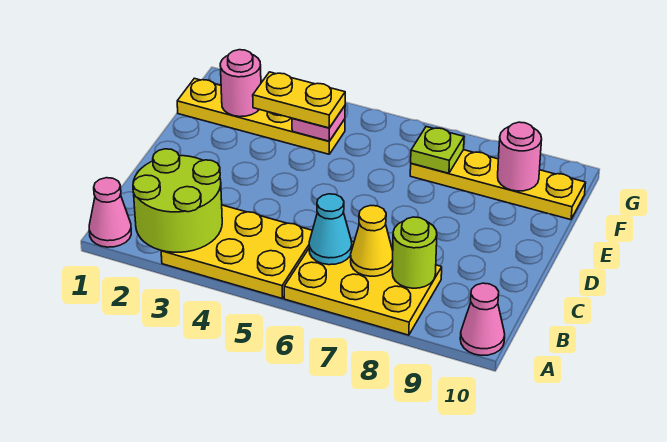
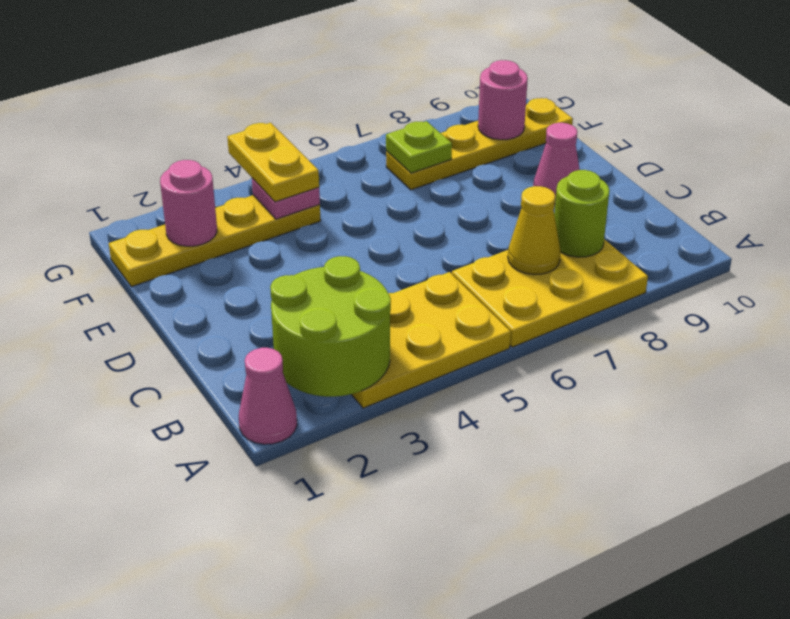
pink 1x1 cone [460,283,505,355] -> pink 1x1 cone moved to [533,123,580,201]
cyan 1x1 cone [309,194,352,265] -> none
yellow 1x2 plate [253,72,345,128] -> yellow 1x2 plate turned to [227,123,319,202]

